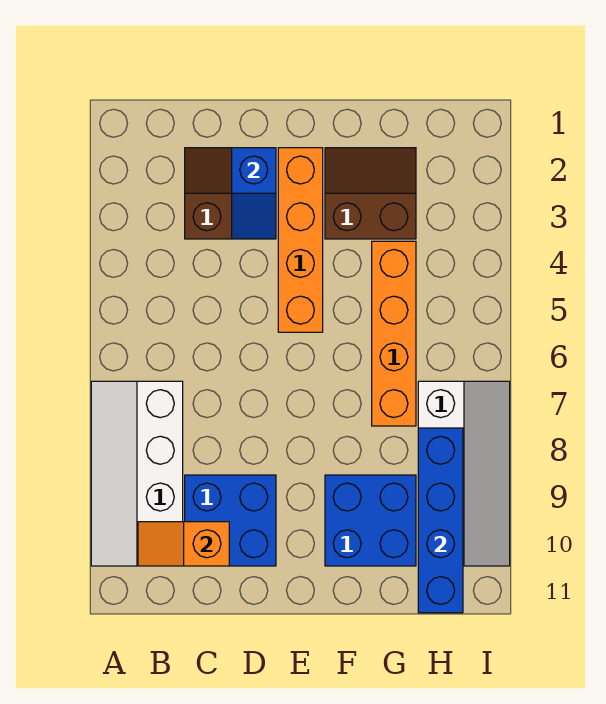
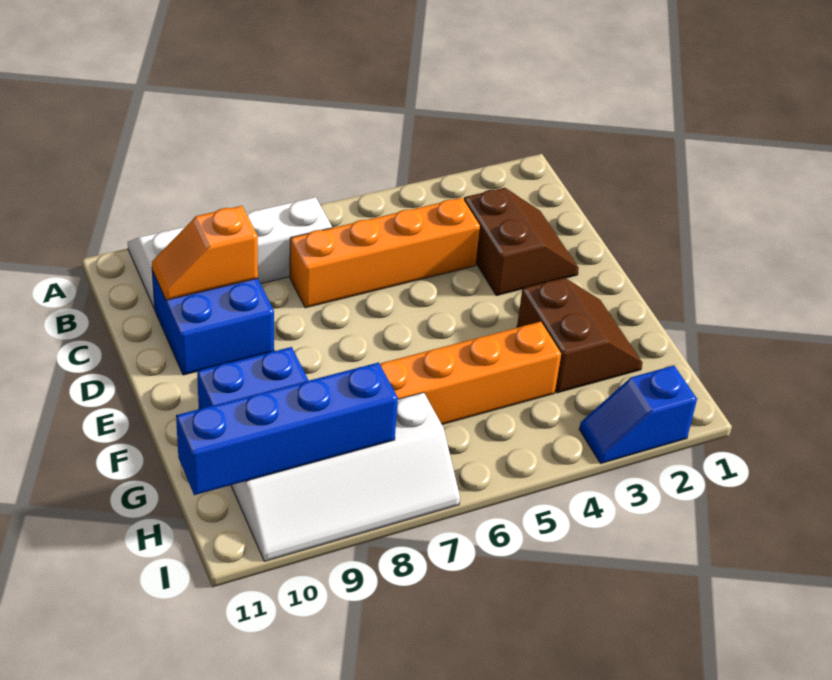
orange 1x2 slope [138,522,229,566] -> orange 1x2 slope turned to [152,206,258,300]
blue 1x2 slope [232,148,276,239] -> blue 1x2 slope moved to [579,366,697,463]
orange 1x4 brick [278,148,323,332] -> orange 1x4 brick moved to [290,198,480,308]

